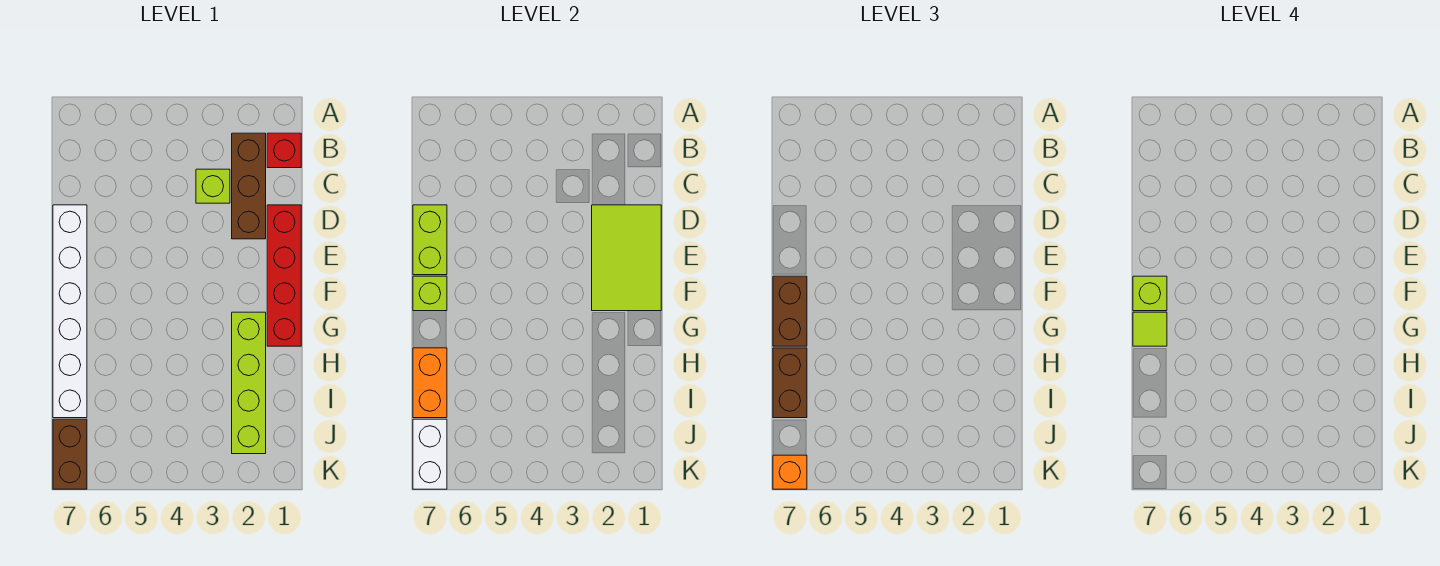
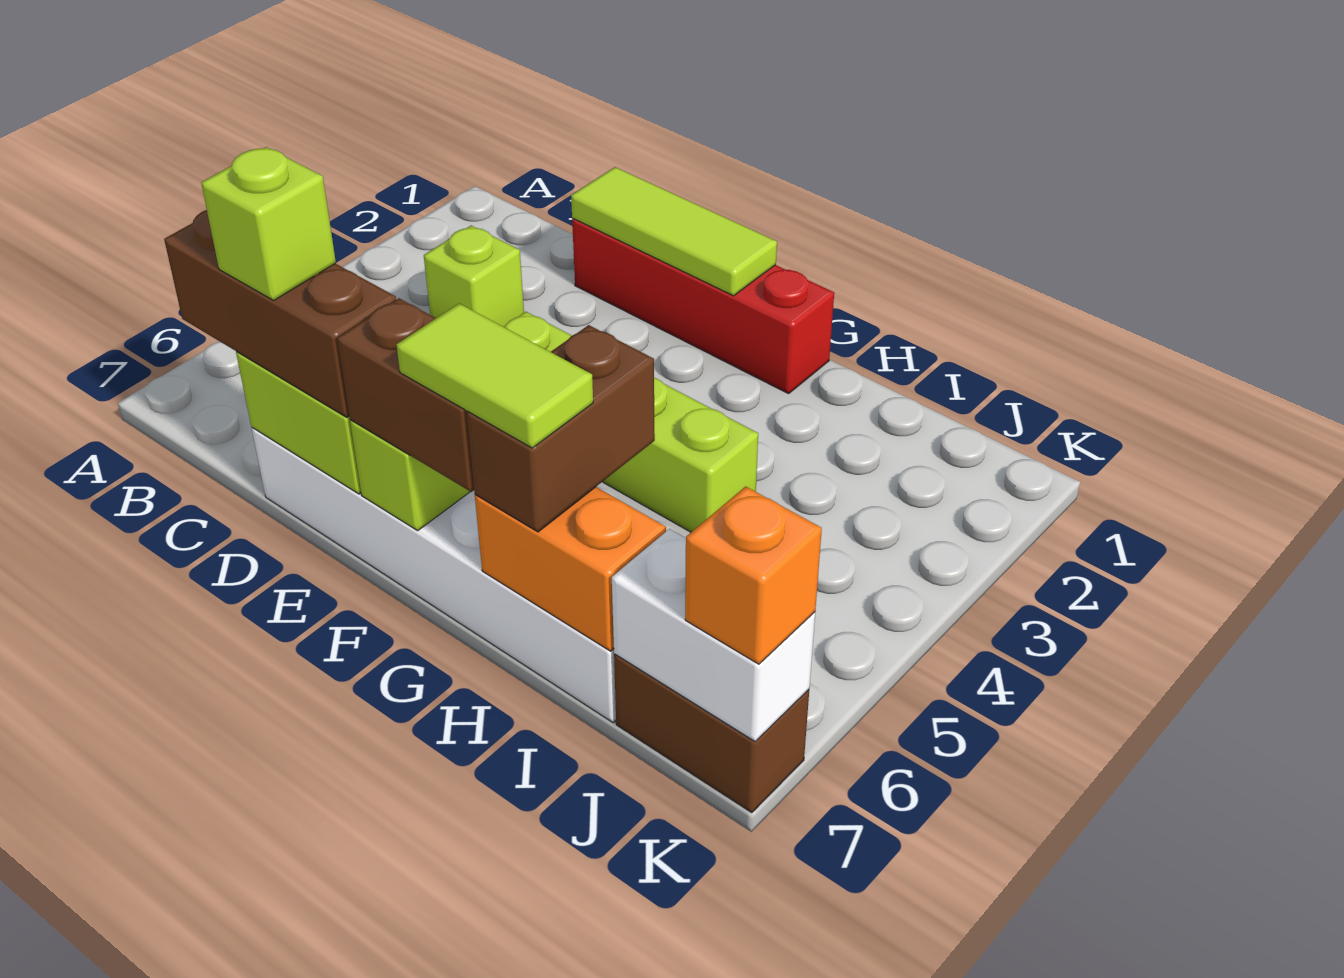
red 1x1 brick [267,133,301,168] -> none
brown 1x3 brick [232,133,266,239] -> brown 1x3 brick moved to [164,210,396,417]
lime 2x3 tile [592,205,661,311] -> lime 1x3 tile [571,167,777,296]
lime 1x1 brick [1133,276,1167,311] -> lime 1x1 brick moved to [201,147,336,300]
lime 1x4 brick [232,312,266,454] -> lime 1x4 brick moved to [504,312,758,532]
lime 1x1 tile [1133,312,1167,346] -> lime 1x2 tile [396,303,593,448]
brown 1x2 brick [773,348,807,418] -> brown 1x2 brick turned to [466,325,655,532]

